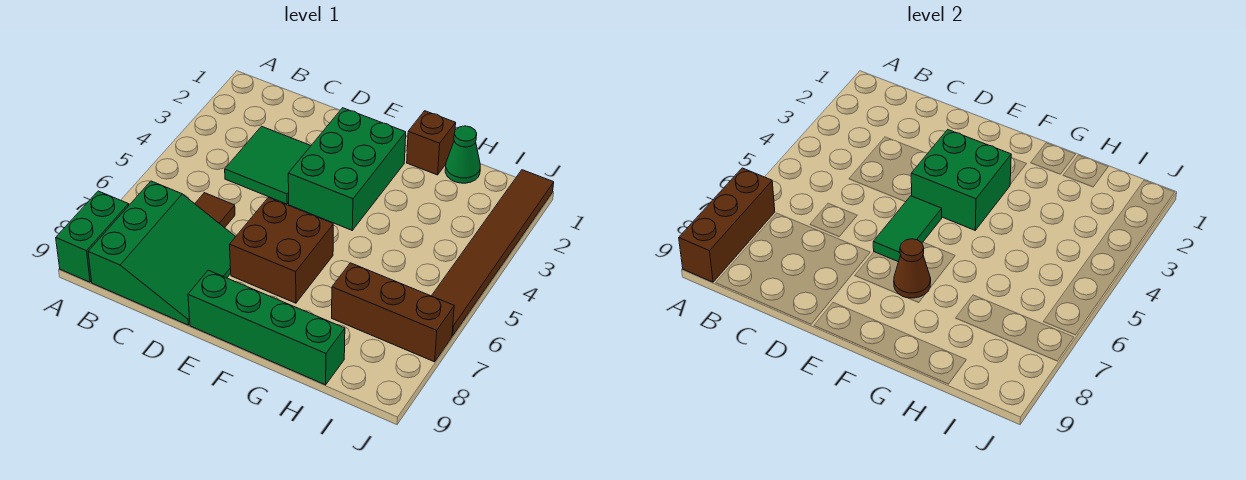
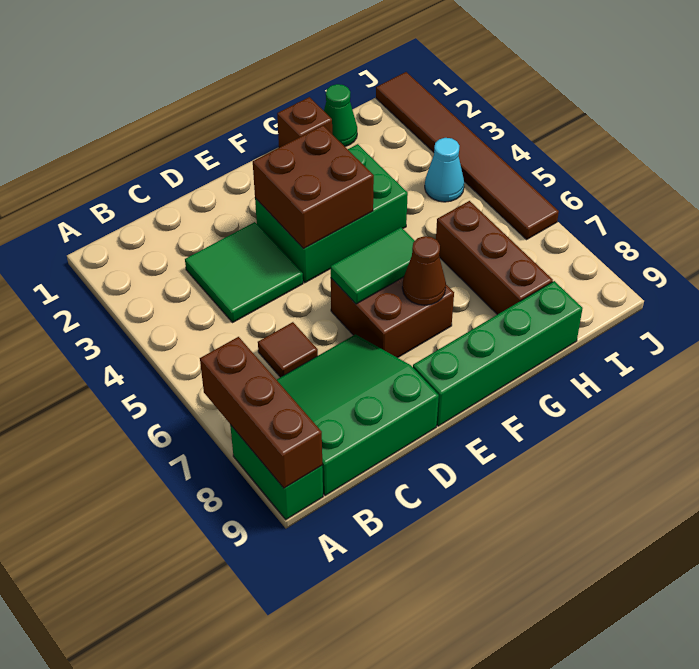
green 3x3 slope [88,181,236,325] -> green 3x3 slope turned to [277,334,439,496]
green 2x3 brick [288,108,406,230] -> green 2x3 brick turned to [255,144,408,283]
green 2x2 brick [911,130,1011,230] -> brown 2x2 brick [253,126,374,249]
green 1x2 tile [873,196,942,262] -> green 1x2 tile turned to [331,227,415,304]
brown 1x3 brick [332,263,454,362] -> brown 1x3 brick turned to [436,201,553,315]
none -> cyan 1x1 cone [425,138,464,202]

